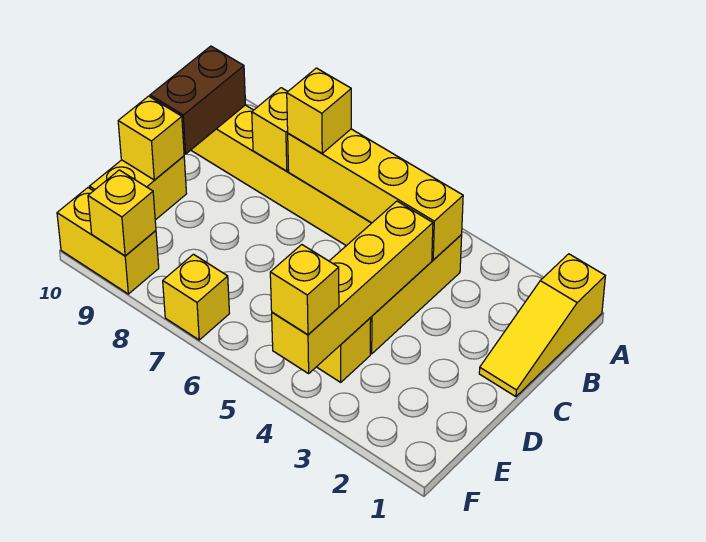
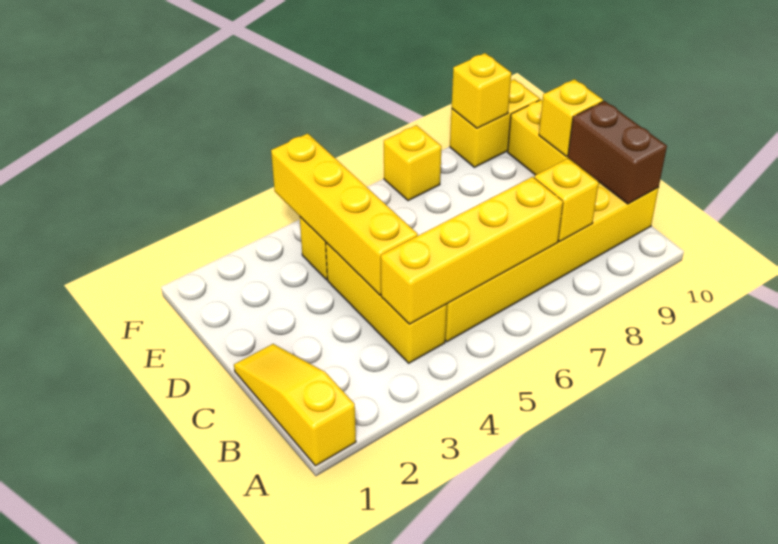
yellow 1x1 brick [287,68,351,153] -> none
yellow 1x1 brick [270,245,339,335] -> none

